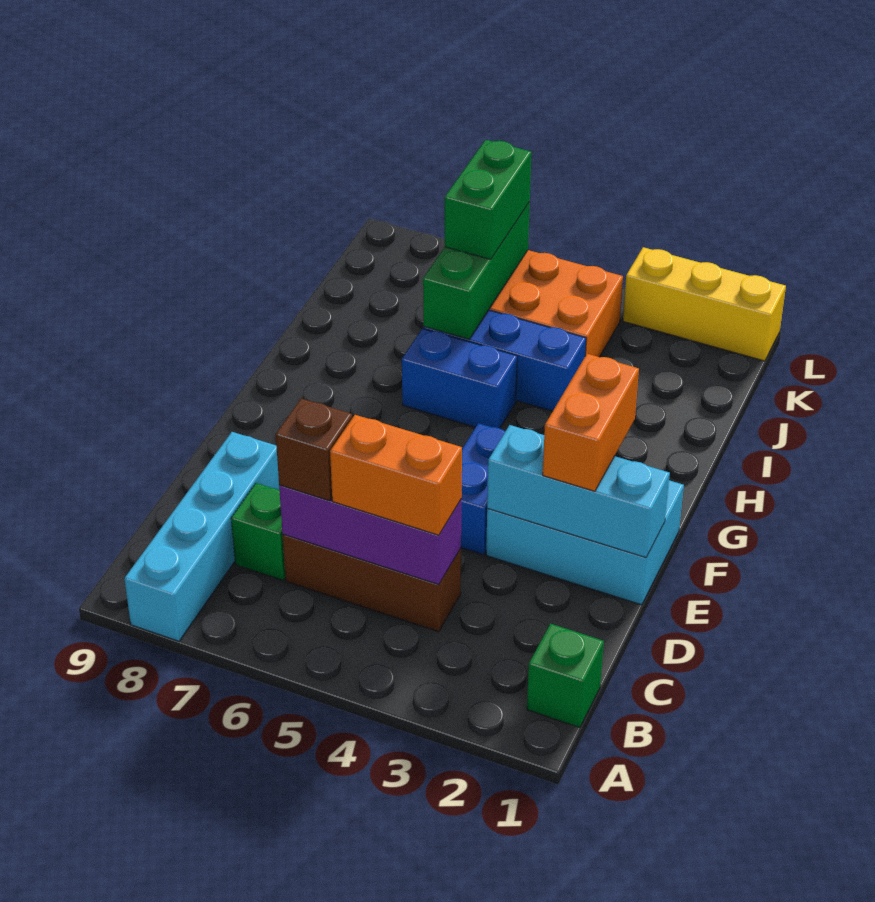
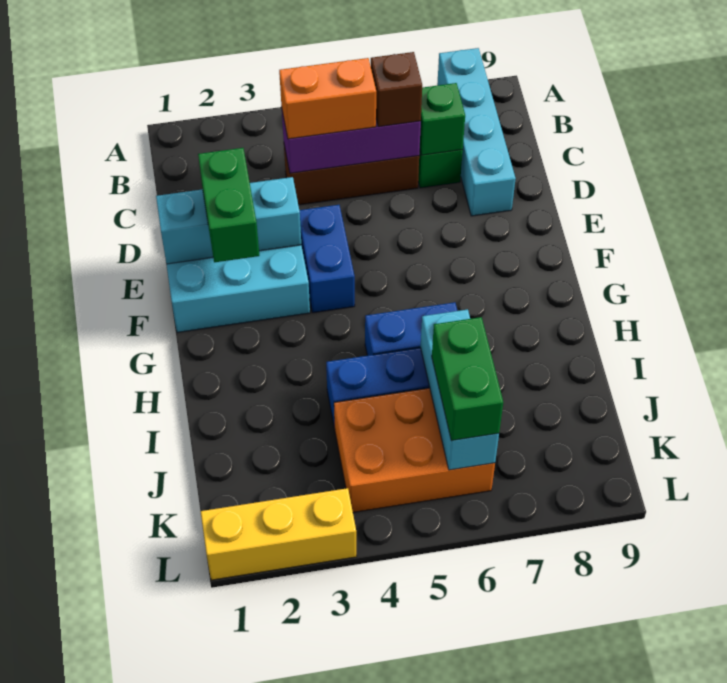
green 1x1 brick [527,624,604,728] -> green 1x1 brick moved to [420,83,465,155]
orange 1x2 brick [543,354,639,491] -> green 1x2 brick [198,148,259,262]
green 1x3 brick [423,202,530,339] -> cyan 1x3 brick [421,309,499,470]

